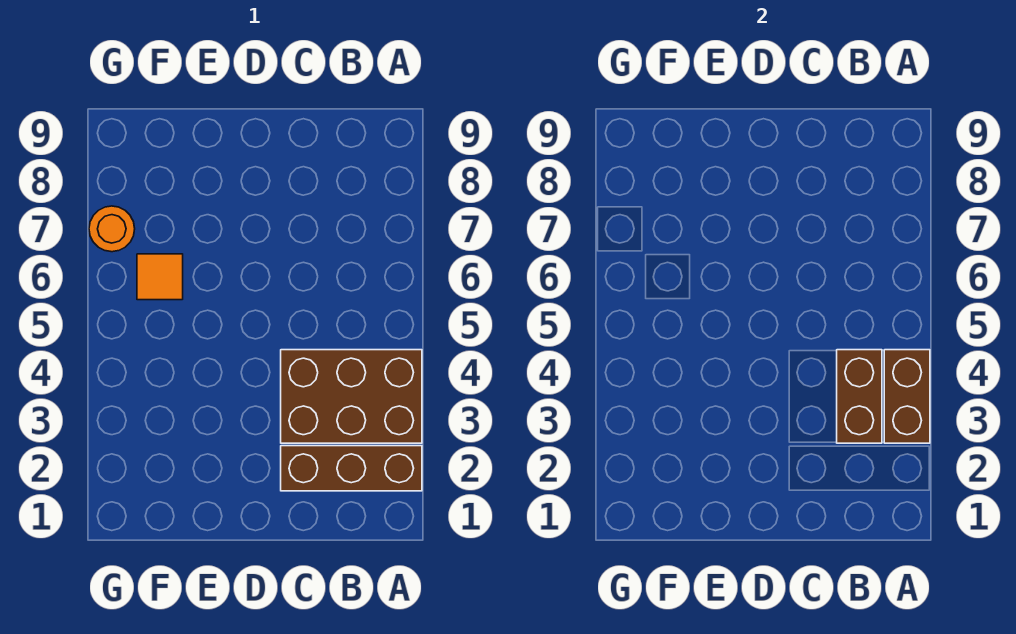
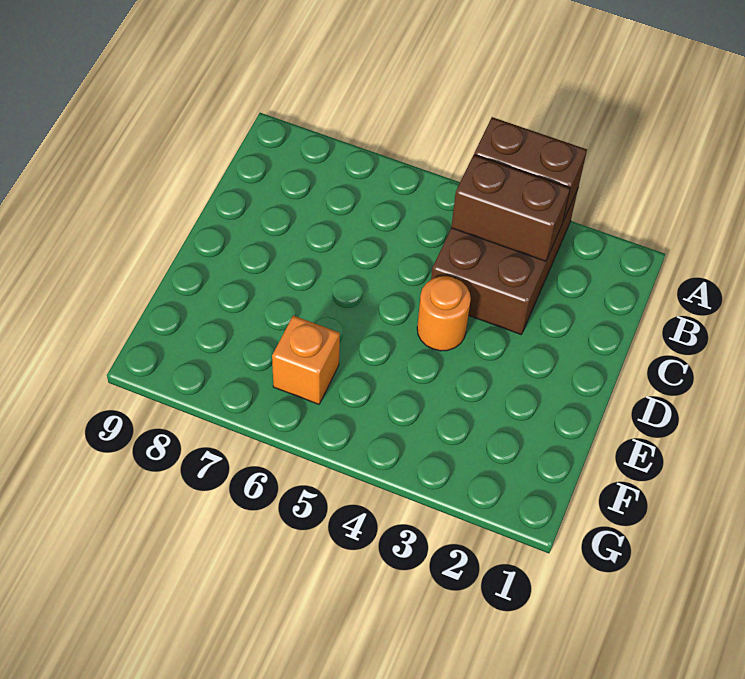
brown 1x3 brick [281,446,422,491] -> none
orange 1x1 tile [137,254,183,300] -> orange 1x1 brick [272,316,340,404]
orange 1x1 round brick [89,206,135,252] -> orange 1x1 round brick moved to [417,276,471,351]

